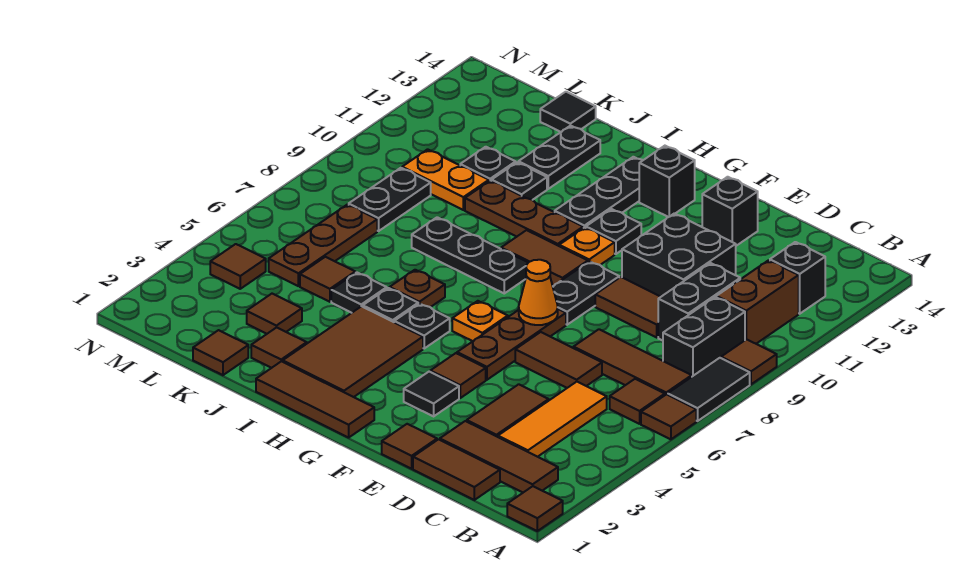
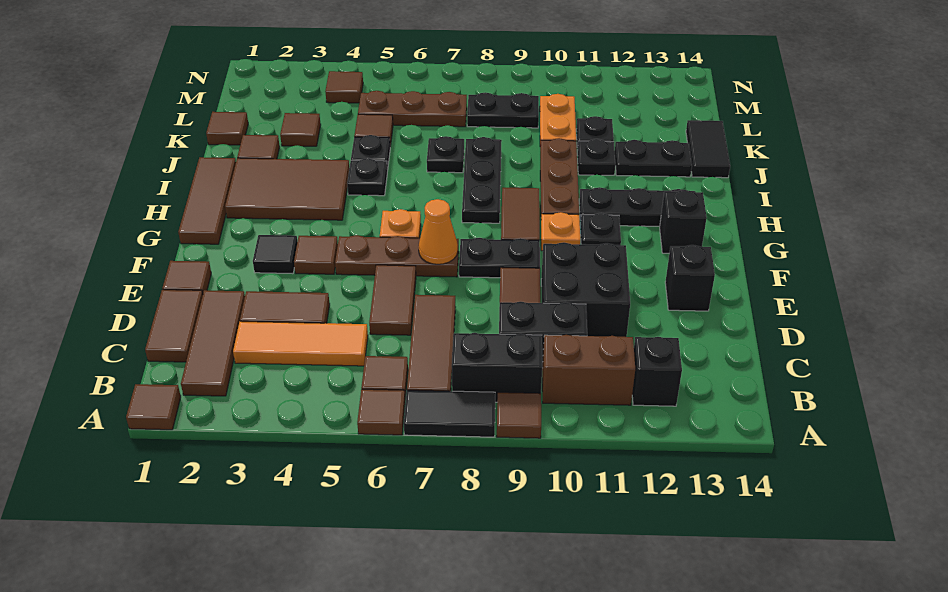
black 1x1 plate [394,304,450,348] -> black 1x1 plate moved to [427,136,464,173]
brown 1x1 plate [390,270,445,307] -> none
black 1x1 tile [540,92,596,132] -> black 1x2 tile [686,120,730,178]

